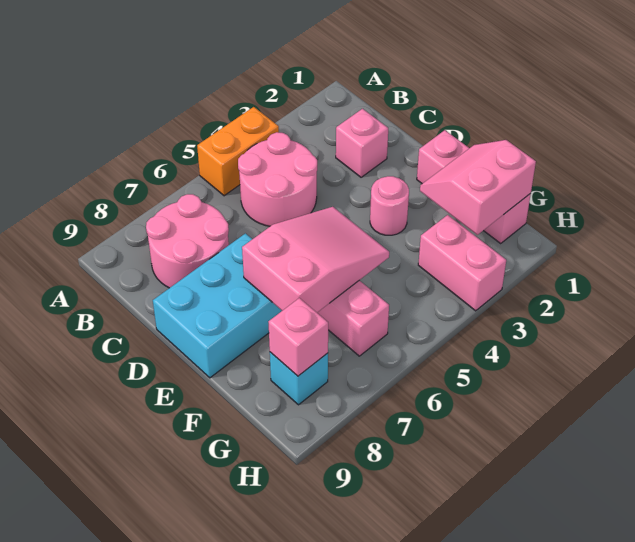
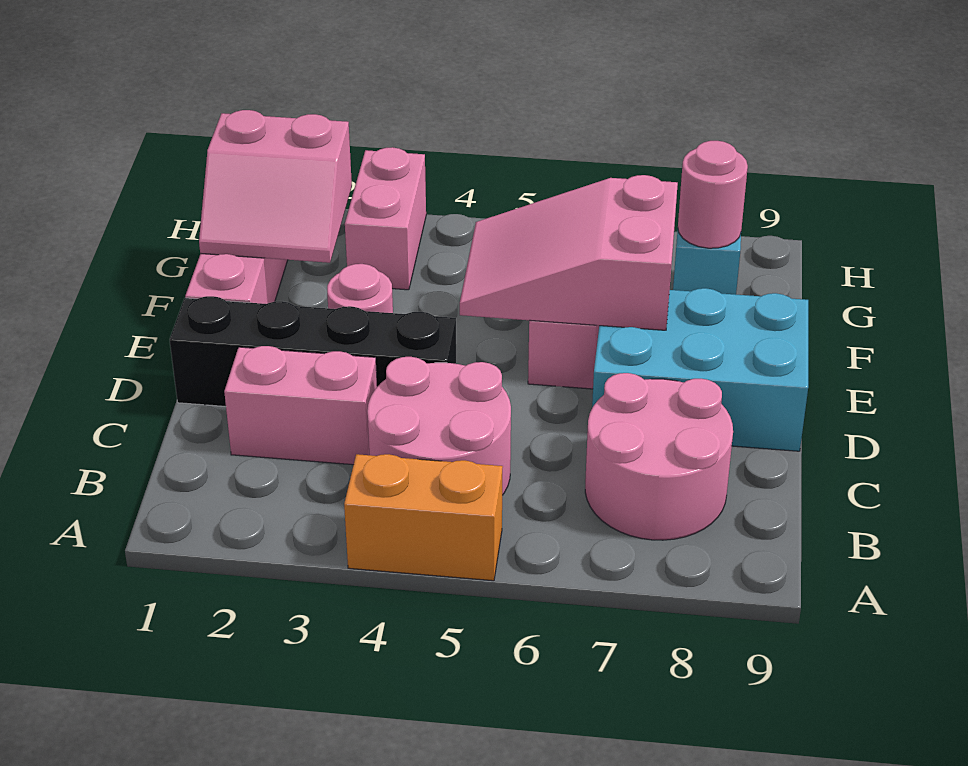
pink 1x1 brick [336,109,388,177] -> pink 1x2 brick [224,346,377,465]
none -> black 1x4 brick [170,296,456,407]
pink 1x1 brick [269,298,328,376] -> pink 1x1 round brick [678,141,748,248]

